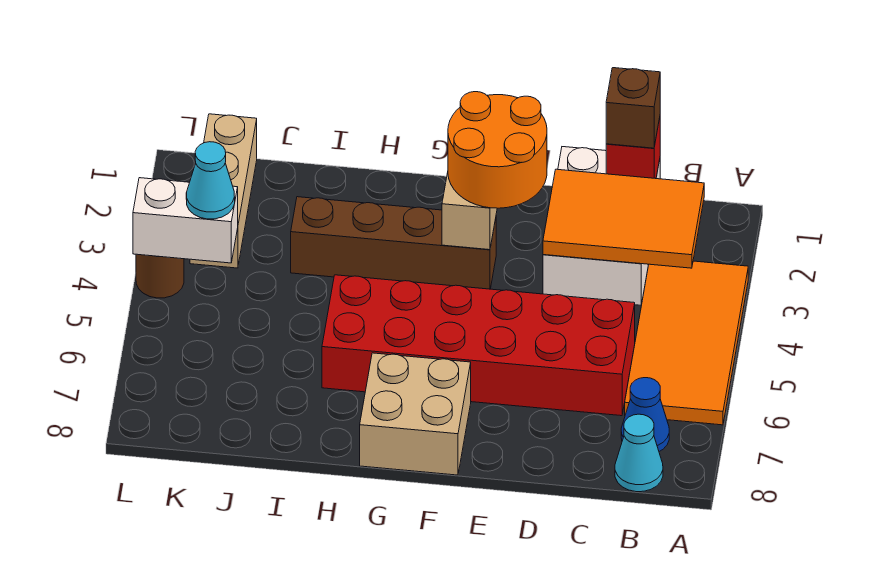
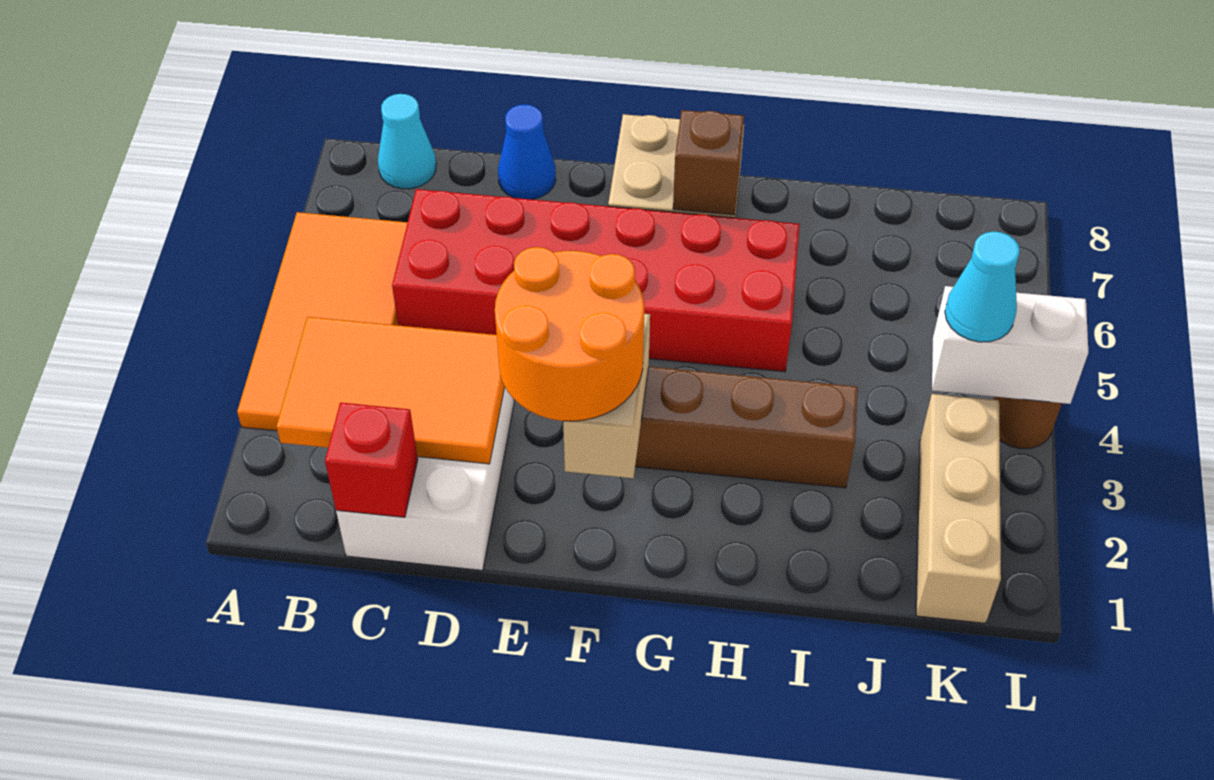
blue 1x1 cone [621,378,669,451] -> blue 1x1 cone moved to [498,104,556,199]
brown 1x1 brick [606,68,660,148] -> brown 1x1 brick moved to [673,110,744,215]

